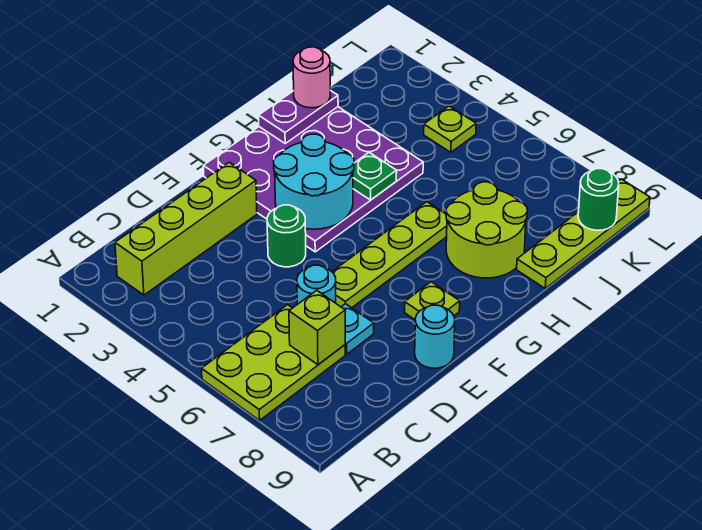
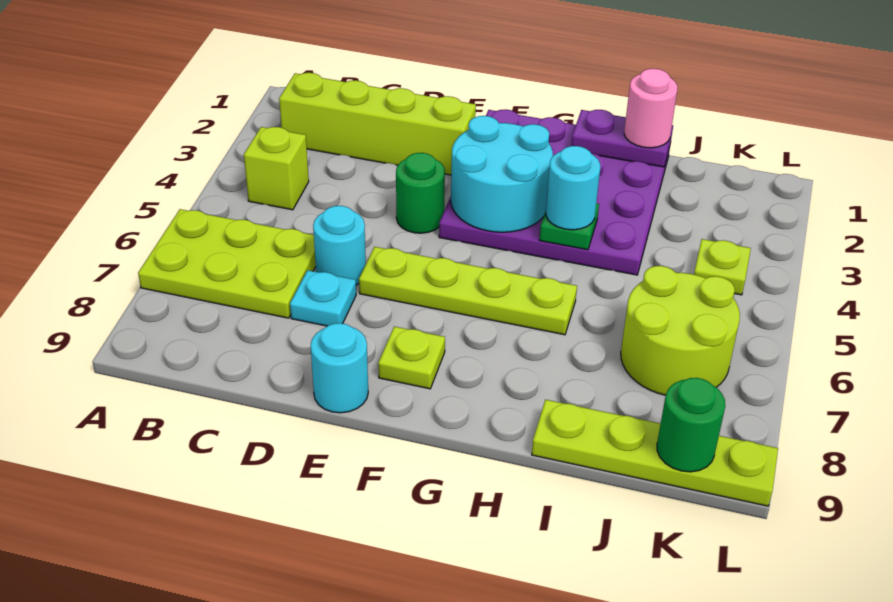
lime 1x1 brick [289,290,345,365] -> lime 1x1 brick moved to [244,127,309,210]
none -> cyan 1x1 round brick [546,146,600,230]
lime 2x2 round brick [446,182,527,278] -> lime 2x2 round brick moved to [621,266,740,395]

